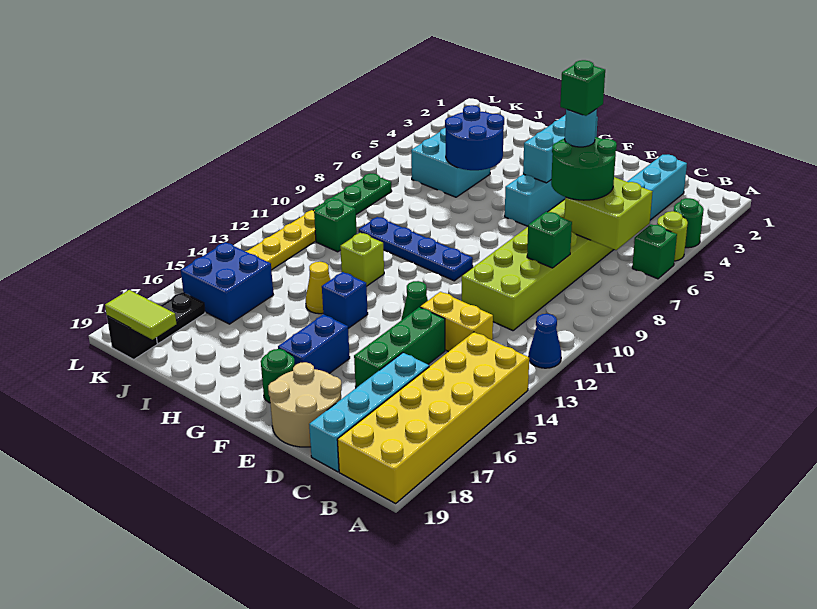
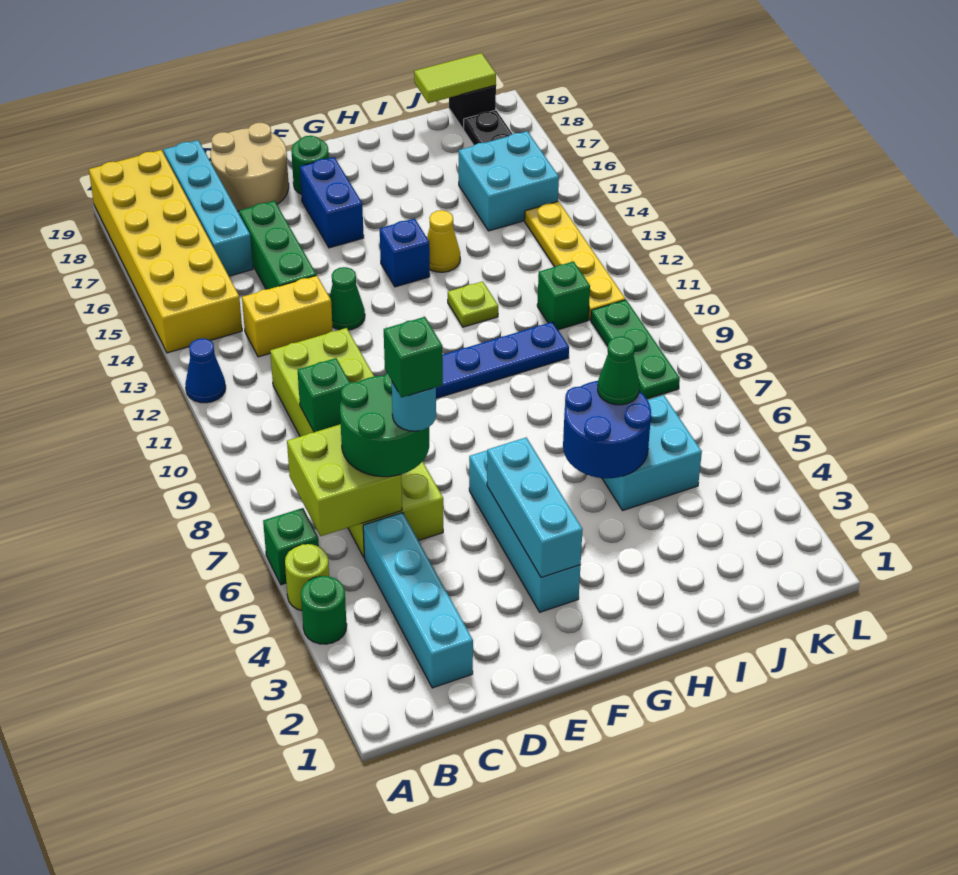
lime 1x1 brick [340,233,384,286] -> lime 1x1 plate [448,281,498,327]
none -> green 1x1 cone [598,337,640,405]
blue 2x2 brick [181,242,273,324] -> cyan 2x2 brick [459,131,559,231]

